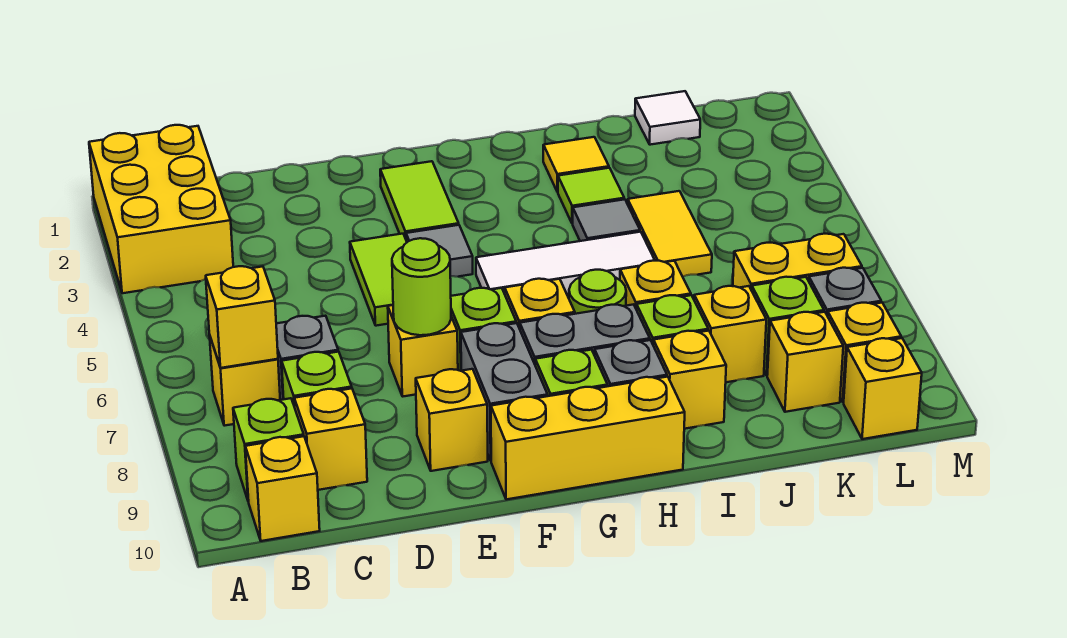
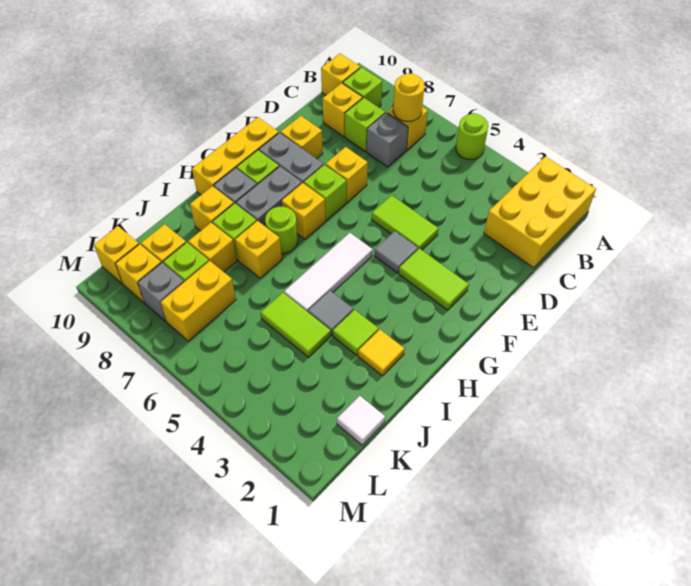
yellow 2x3 brick [89,125,233,293] -> yellow 2x3 brick turned to [484,157,596,268]
yellow 1x1 brick [206,266,278,368] -> yellow 1x1 round brick [393,73,424,121]
lime 1x1 round brick [392,238,451,335] -> lime 1x1 round brick moved to [456,114,488,160]
yellow 1x2 tile [628,191,712,277] -> lime 1x2 tile [261,293,331,357]

